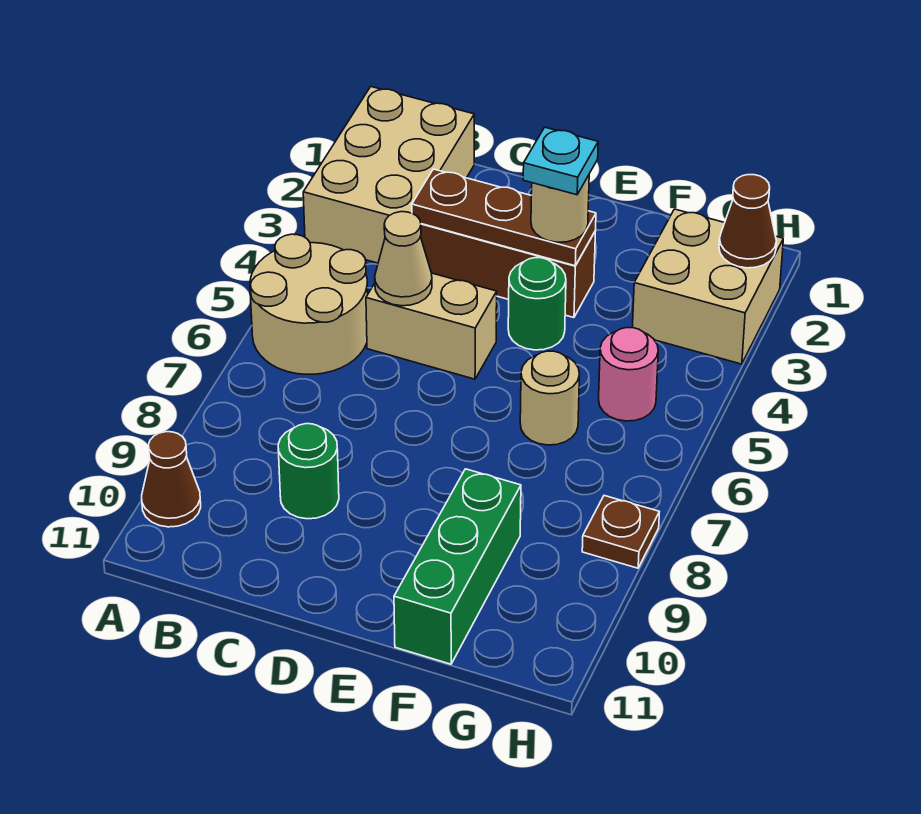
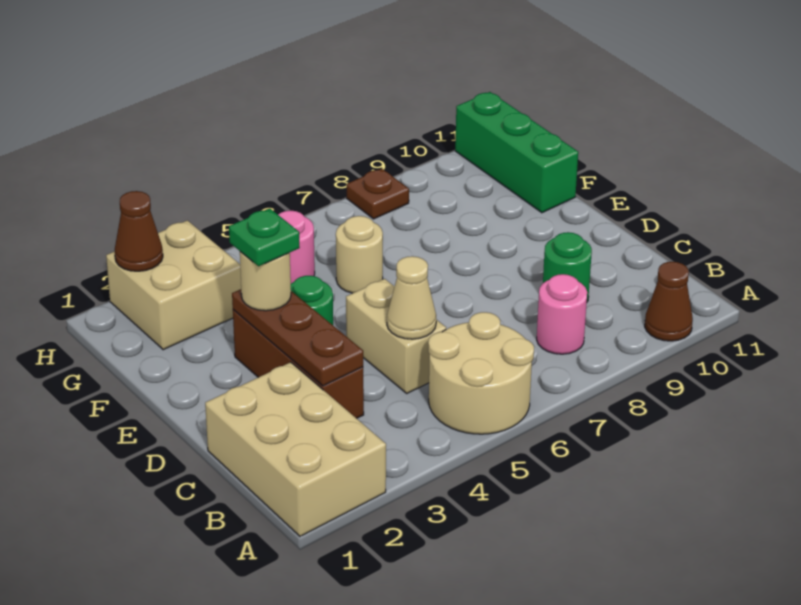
tan 2x3 brick [303,87,474,263] -> tan 2x3 brick turned to [205,362,386,536]
none -> pink 1x1 round brick [537,274,587,354]
cyan 1x1 plate [523,127,598,195] -> green 1x1 plate [229,209,300,266]
green 1x3 brick [394,469,521,664] -> green 1x3 brick turned to [455,92,578,213]

